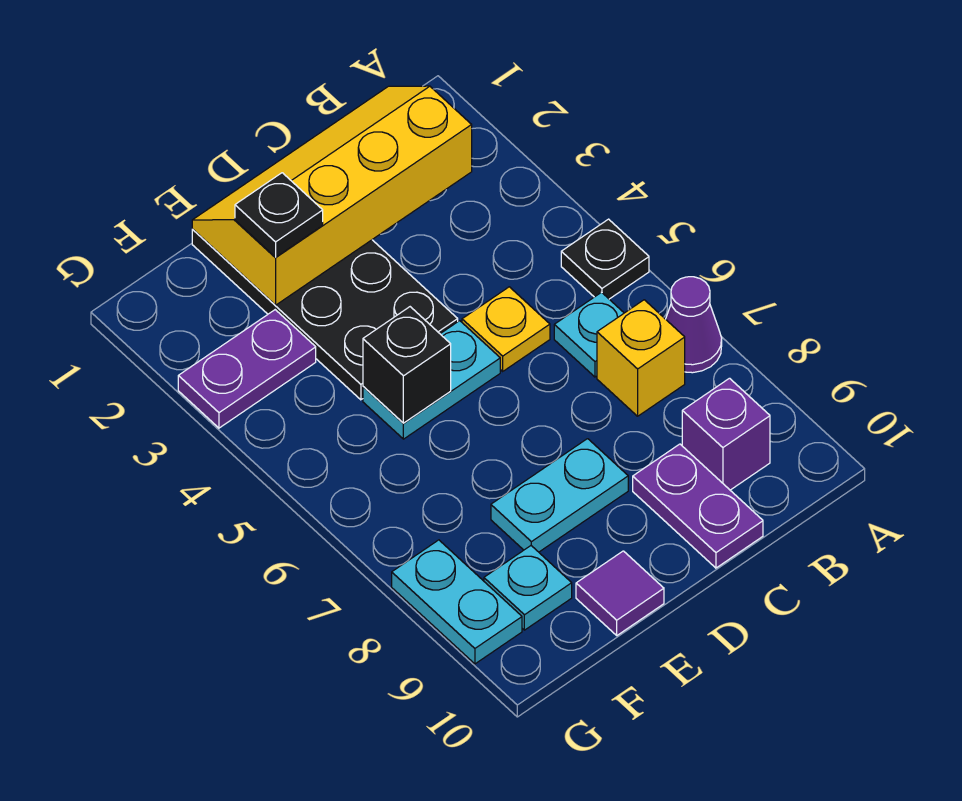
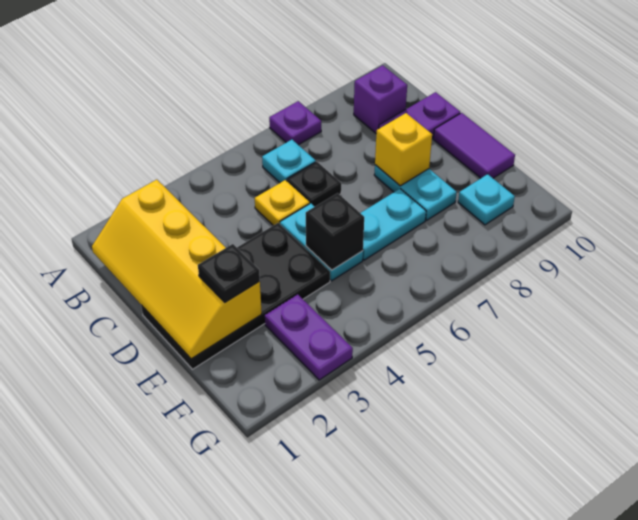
black 1x1 plate [561,219,649,299] -> black 1x1 plate moved to [287,162,341,206]
purple 1x1 cone [666,277,722,373] -> purple 1x1 plate [269,101,321,145]
yellow 1x1 brick [597,300,685,416] -> yellow 1x1 brick moved to [375,113,432,186]
purple 1x1 tile [576,551,664,635] -> purple 1x2 tile [433,113,515,178]
cyan 1x2 plate [392,540,522,664] -> cyan 1x2 plate moved to [361,189,426,260]

